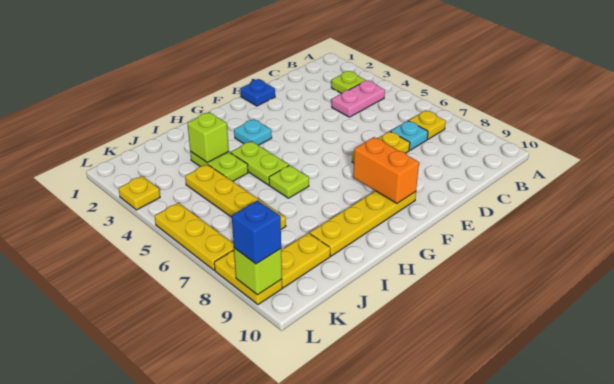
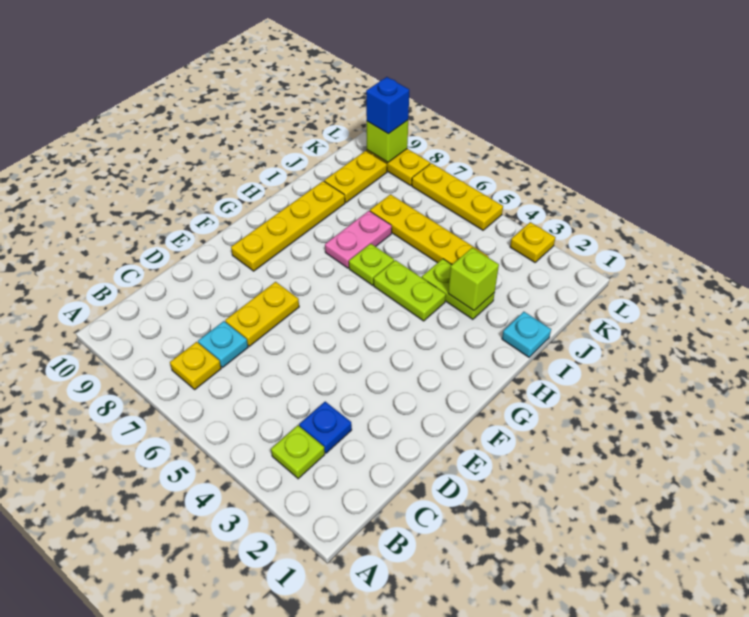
pink 1x2 plate [332,81,385,117] -> pink 1x2 plate moved to [325,211,392,268]
blue 1x1 plate [240,80,275,106] -> blue 1x1 plate moved to [299,402,352,453]
orange 1x2 brick [353,137,419,203] -> none
cyan 1x1 plate [234,119,272,145] -> cyan 1x1 plate moved to [502,312,551,357]

